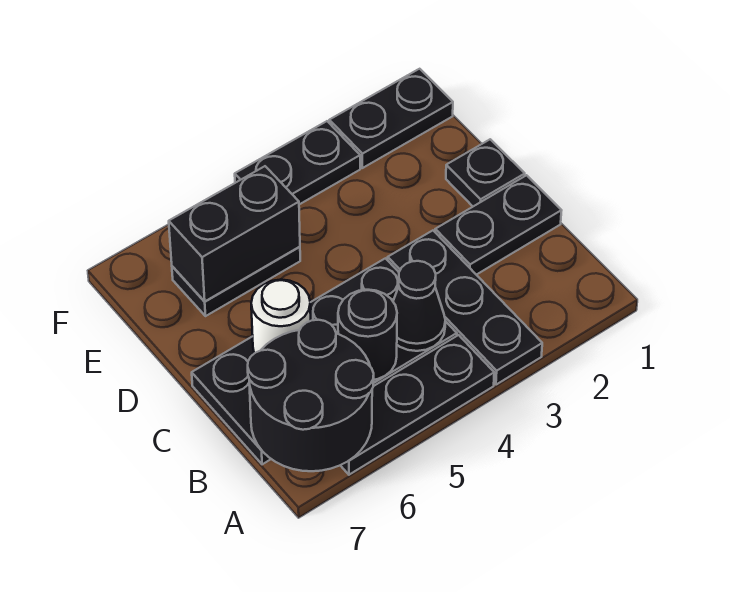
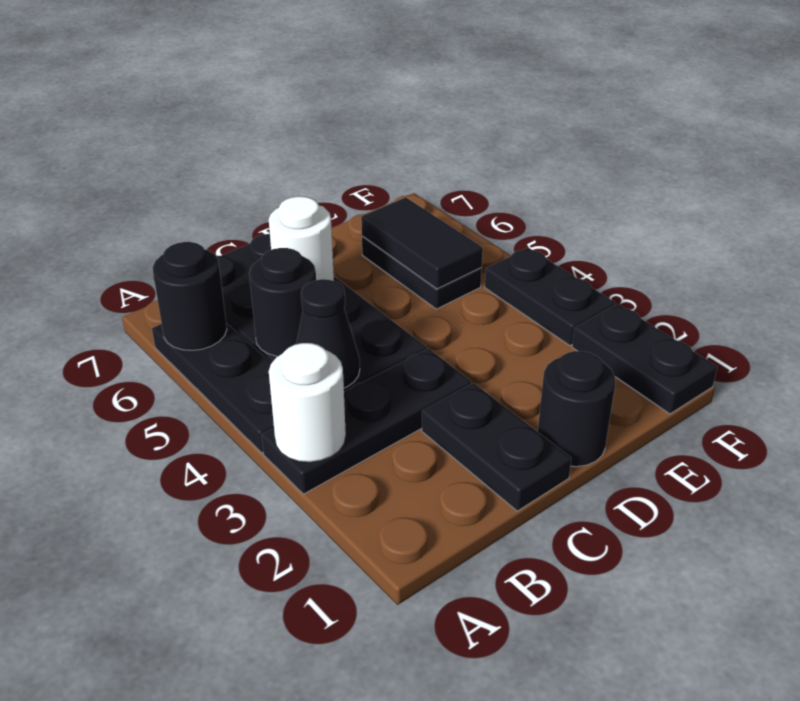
none -> white 1x1 round brick [269,343,346,462]
black 2x2 round brick [248,320,374,471] -> black 1x1 round brick [153,242,227,350]
black 1x1 plate [446,139,525,206] -> black 1x1 round brick [538,351,615,467]
black 1x2 brick [169,166,300,301] -> black 1x2 tile [361,197,483,289]

